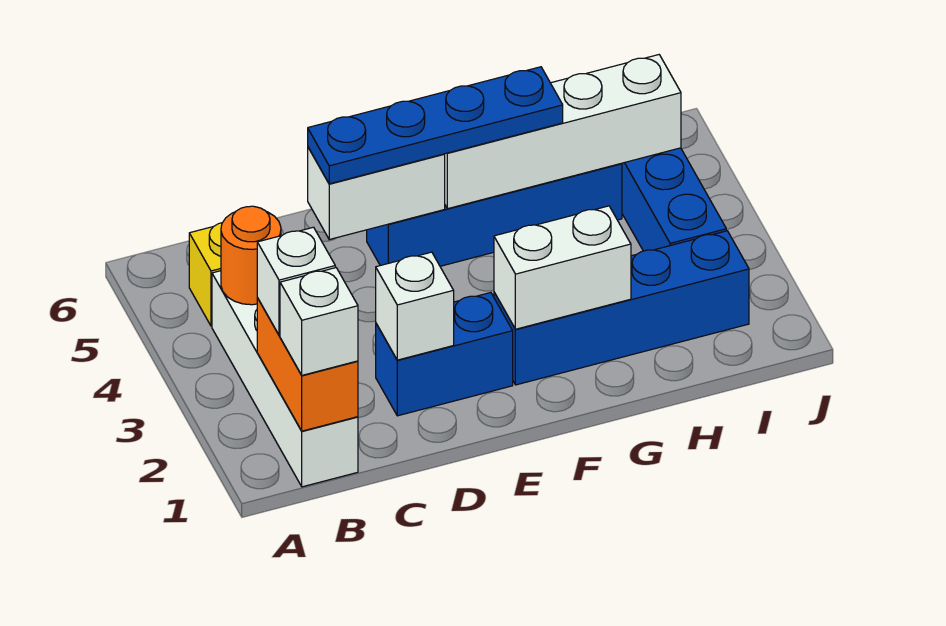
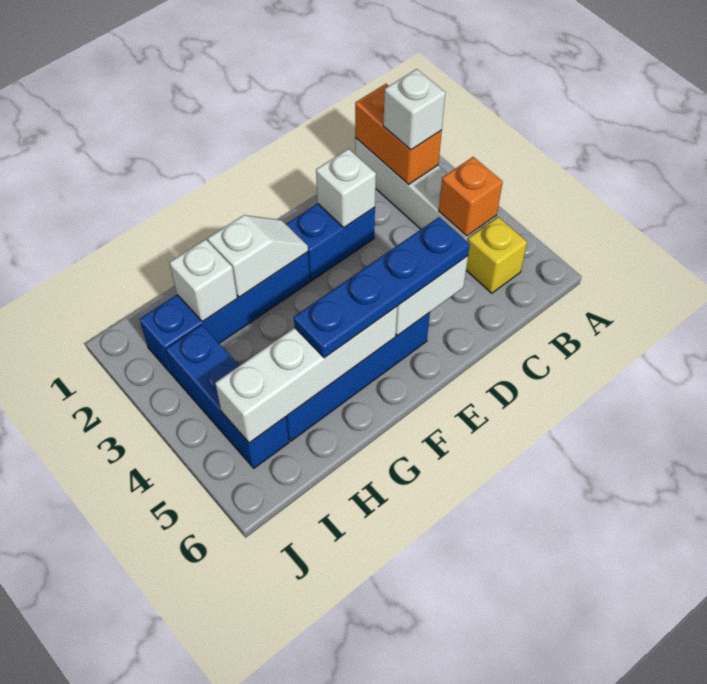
white 1x1 brick [280,268,358,375] -> white 1x1 brick moved to [169,239,237,322]
orange 1x1 round brick [221,206,281,305] -> orange 1x1 brick [439,157,503,236]
white 1x2 brick [494,206,631,329] -> white 1x2 slope [208,215,308,297]

